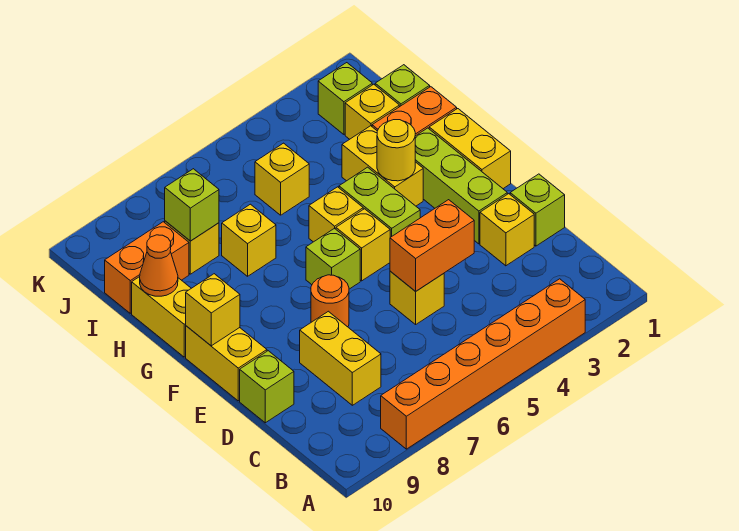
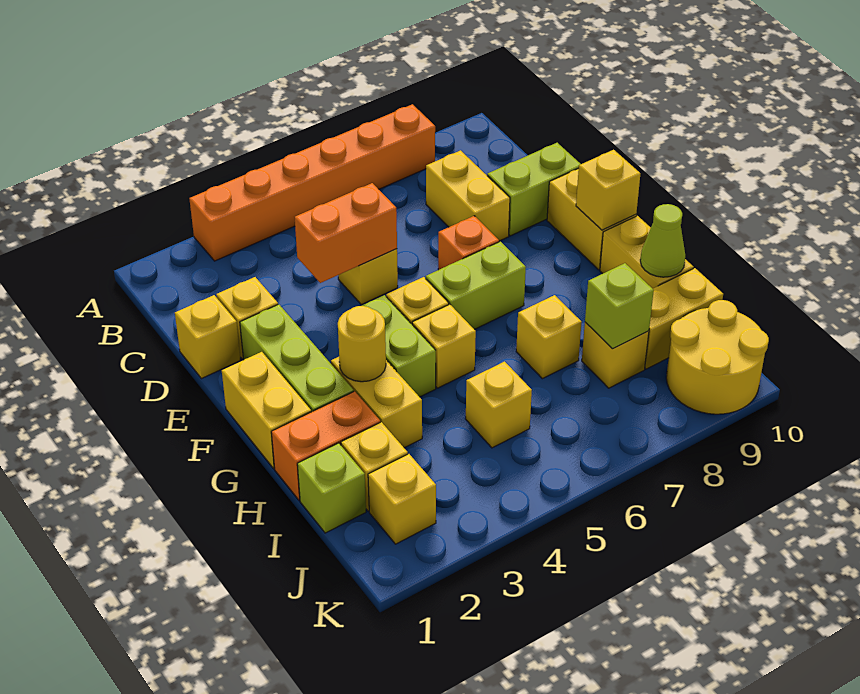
lime 1x1 brick [510,174,565,246] -> yellow 1x1 brick [175,295,241,379]
lime 1x1 brick [240,351,294,423] -> lime 1x2 brick [487,143,581,236]
orange 1x1 round brick [311,275,349,327] -> orange 1x1 brick [438,216,499,270]
lime 1x1 brick [306,228,360,289] -> lime 1x2 brick [426,242,526,329]
orange 1x1 cone [140,235,178,296] -> lime 1x1 cone [640,204,685,277]
orange 1x2 brick [105,222,189,313] -> yellow 1x2 brick [645,268,723,369]
lime 1x1 brick [318,63,372,134] -> yellow 1x1 brick [368,454,436,544]
none -> yellow 2x2 round brick [666,300,769,414]

